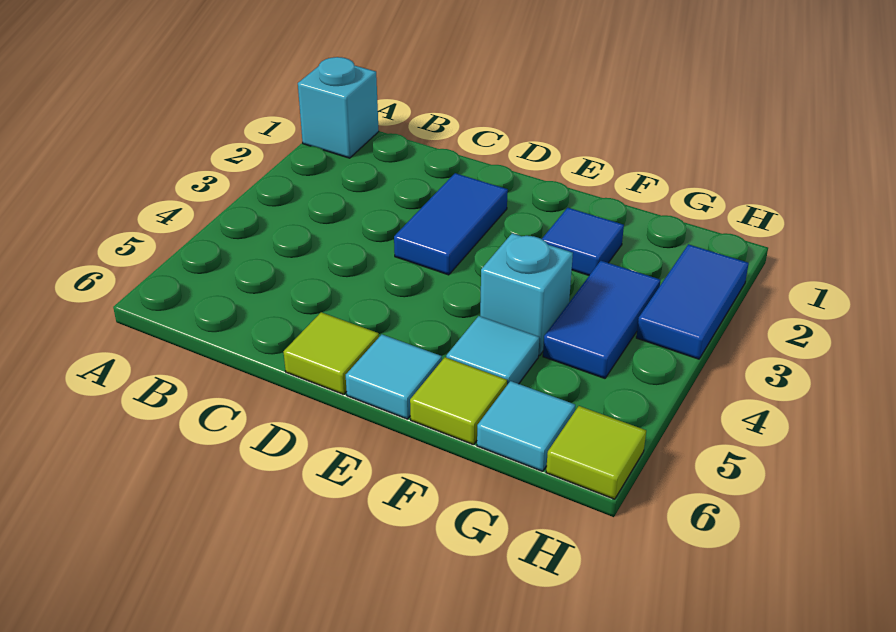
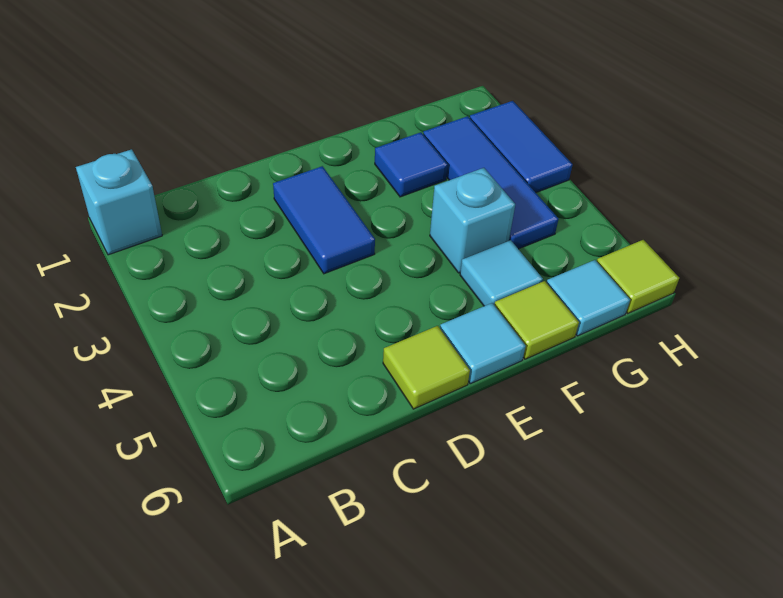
blue 1x2 tile [543,261,660,378] -> blue 1x3 tile [423,116,559,249]

